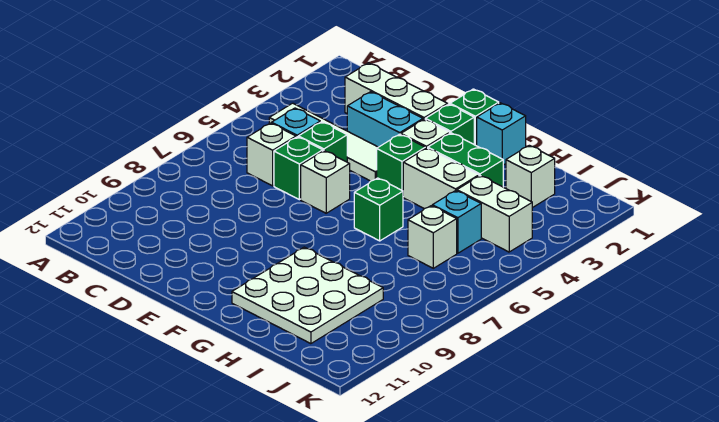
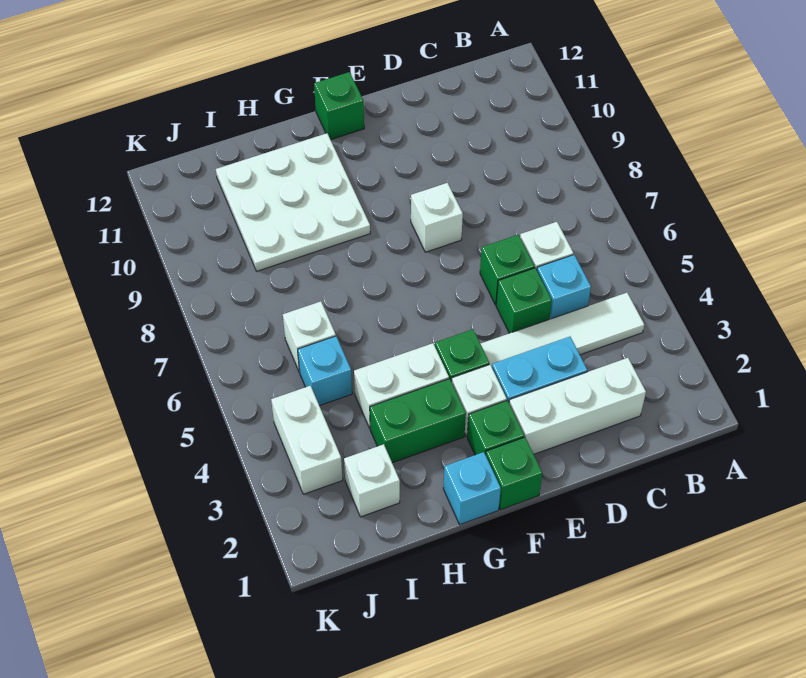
white 1x1 brick [301,151,350,213] -> white 1x1 brick moved to [411,183,463,252]
green 1x1 brick [354,178,403,241] -> green 1x1 brick moved to [314,72,364,140]
white 1x2 brick [457,176,532,252] -> white 1x2 brick turned to [271,386,343,494]

